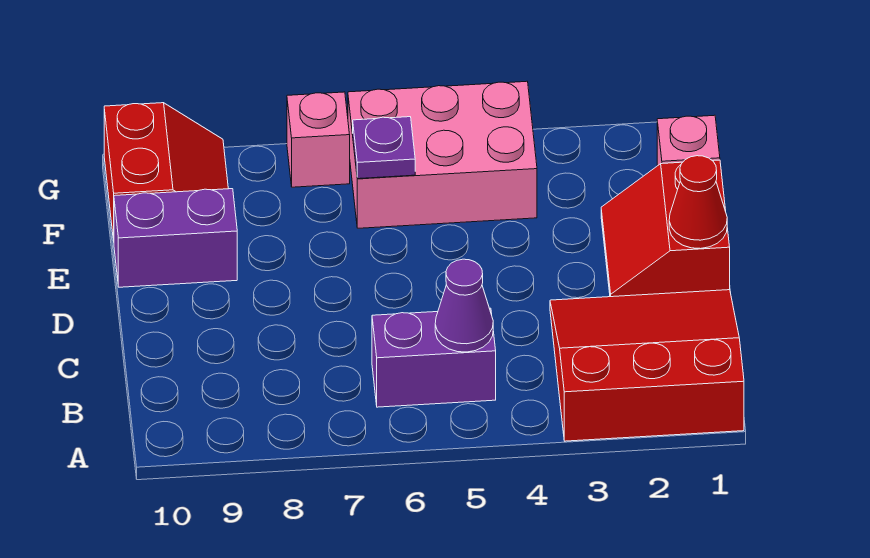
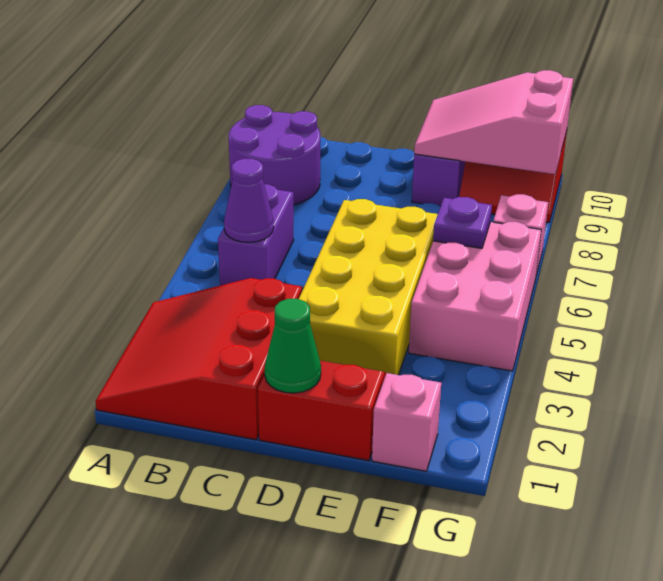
red 3x3 slope [550,290,744,441] -> red 3x3 slope turned to [96,278,302,440]
none -> purple 2x2 round brick [229,105,321,205]
red 1x1 cone [669,156,727,249] -> green 1x1 cone [265,299,321,393]
none -> yellow 2x4 brick [299,199,438,375]
none -> pink 2x3 slope [414,70,573,174]

